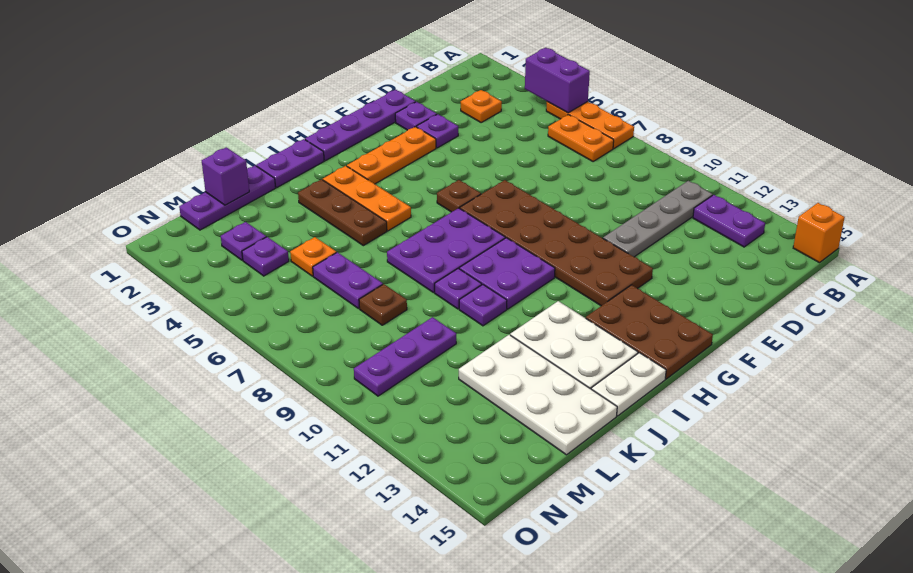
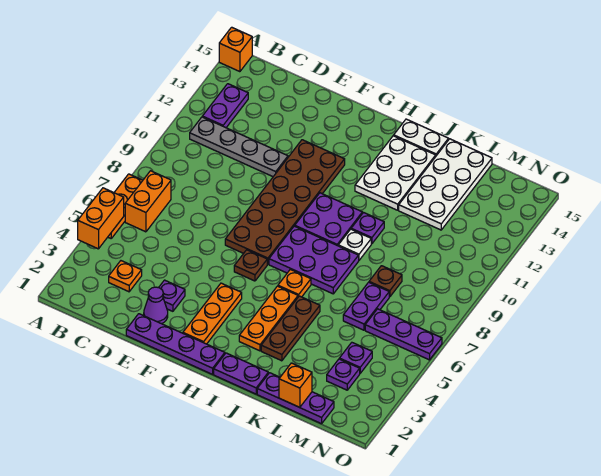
purple 1x2 brick [525,48,590,113] -> orange 1x2 brick [78,188,124,249]
orange 1x2 plate [548,115,614,162] -> orange 1x2 brick [125,171,171,232]
purple 1x1 plate [395,102,437,130] -> purple 1x1 cone [144,287,168,324]
orange 1x3 plate [347,127,436,184] -> orange 1x3 plate turned to [183,283,242,344]
brown 2x3 plate [586,285,713,379] -> none
purple 1x1 plate [435,268,482,309] -> white 1x1 plate [338,229,371,260]
purple 1x1 brick [202,147,249,205] -> orange 1x1 brick [279,363,312,407]
orange 1x1 plate [290,237,336,276] -> orange 1x1 plate moved to [278,269,311,297]
purple 1x3 plate [354,317,456,396] -> purple 1x3 plate moved to [365,309,442,360]

